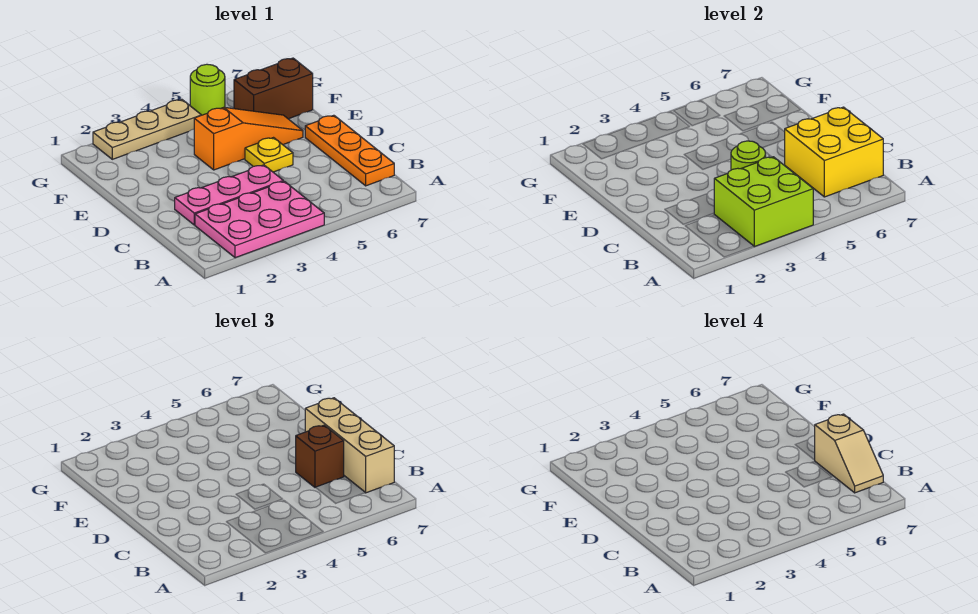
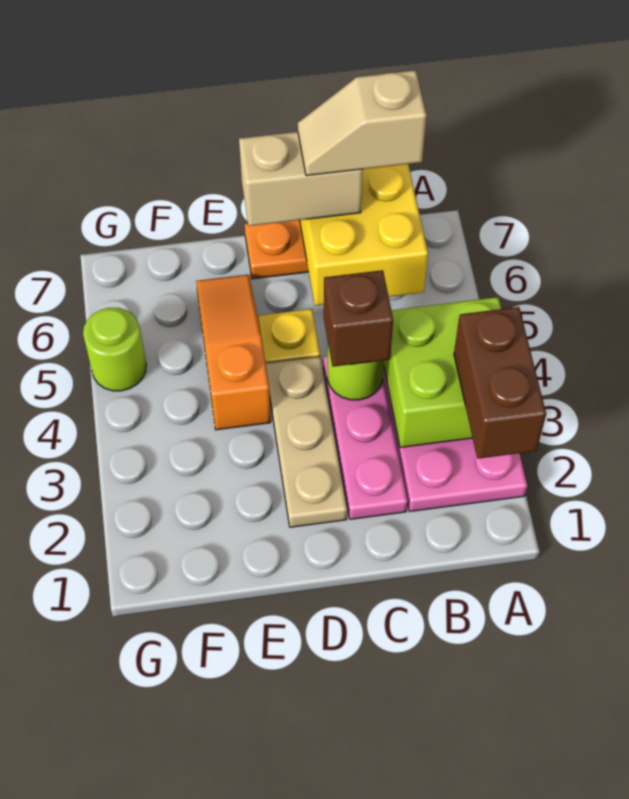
tan 1x3 brick [305,398,394,493] -> tan 1x2 brick [239,132,363,226]
tan 1x2 slope [815,414,883,493] -> tan 1x2 slope turned to [298,70,426,176]
brown 1x1 brick [296,425,344,487] -> brown 1x1 brick moved to [324,270,393,367]
brown 1x2 brick [234,58,313,119] -> brown 1x2 brick moved to [454,307,546,459]
tan 1x3 plate [93,100,201,159] -> tan 1x3 plate moved to [266,357,347,527]

